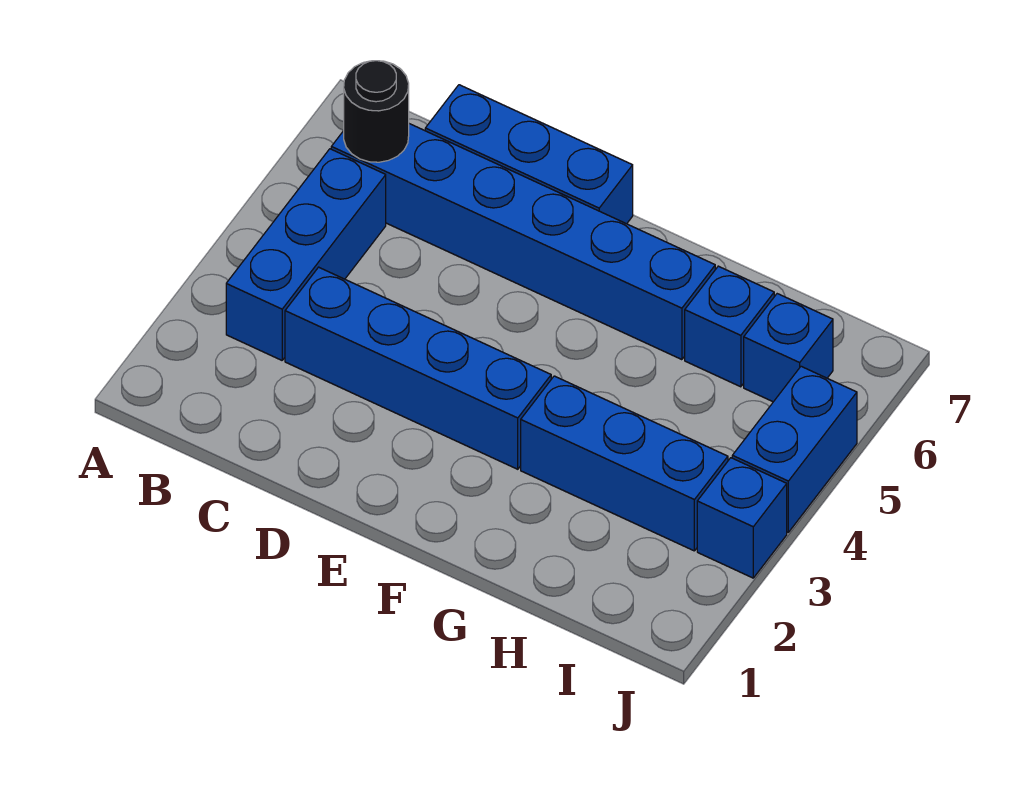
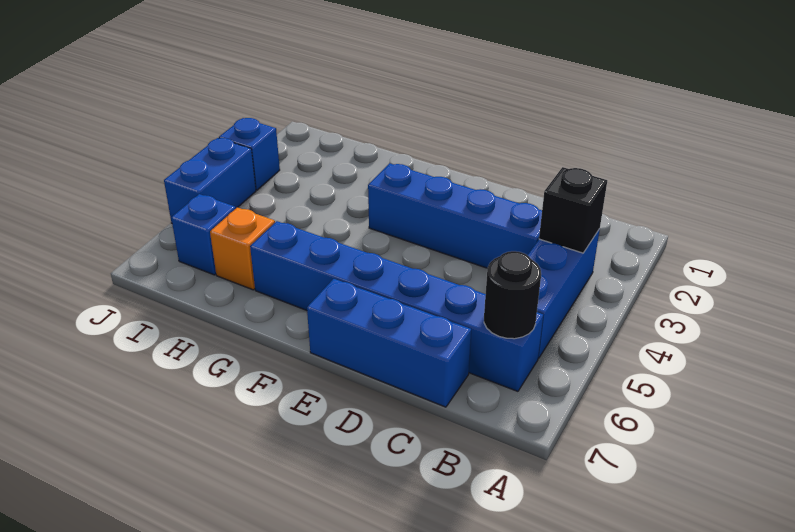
none -> black 1x1 brick [539,167,607,253]
blue 1x3 brick [521,376,728,551] -> none
blue 1x1 brick [685,266,774,387] -> orange 1x1 brick [210,207,275,290]

